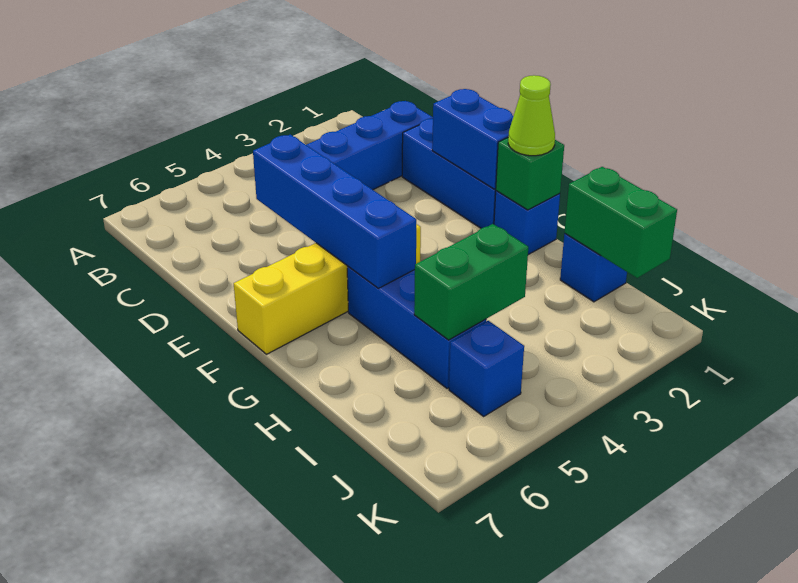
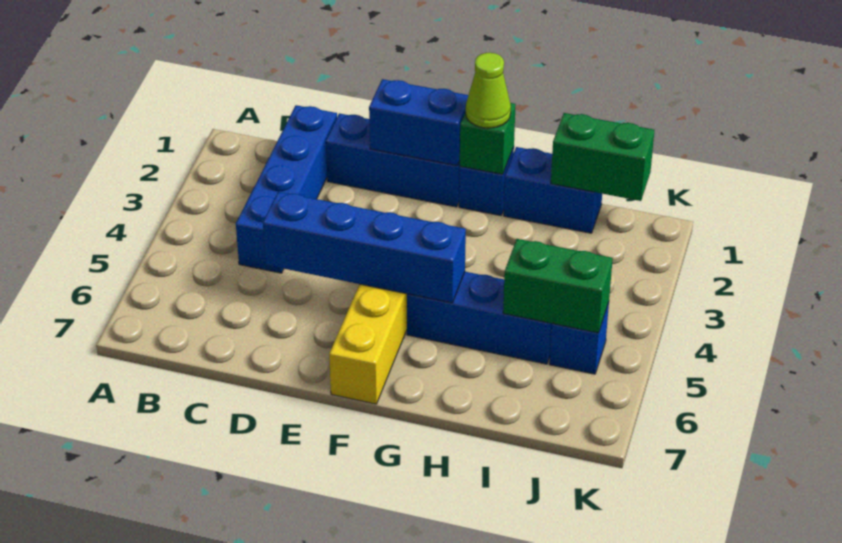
blue 1x1 brick [560,234,627,302] -> blue 1x2 brick [504,147,602,233]
green 1x2 brick [414,224,528,340] -> green 1x2 brick turned to [503,239,613,333]

